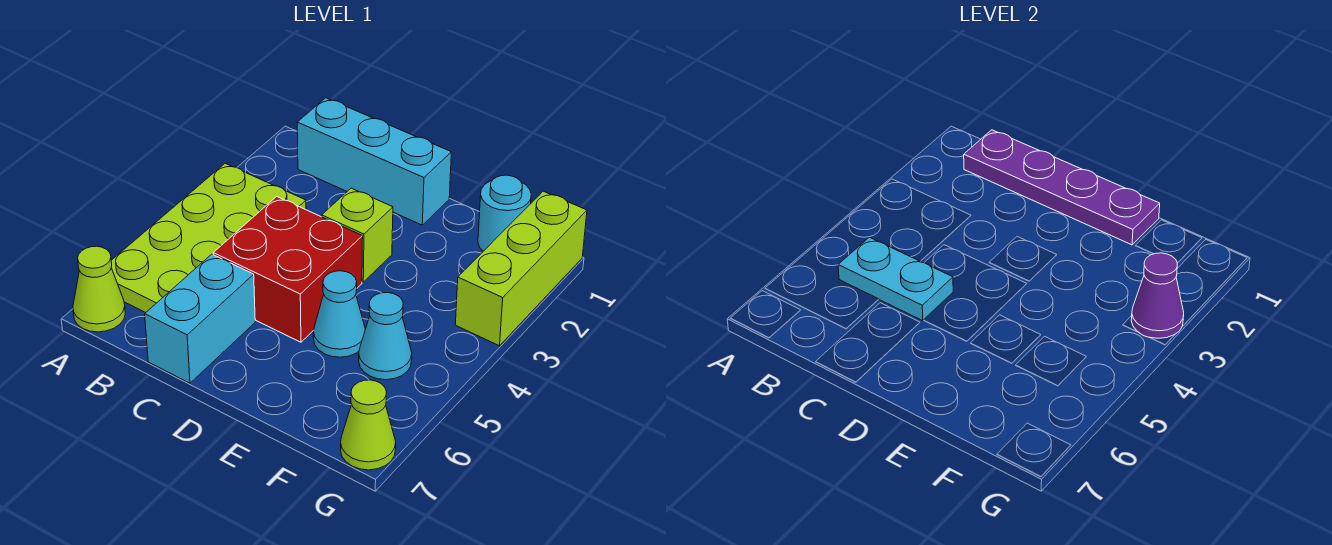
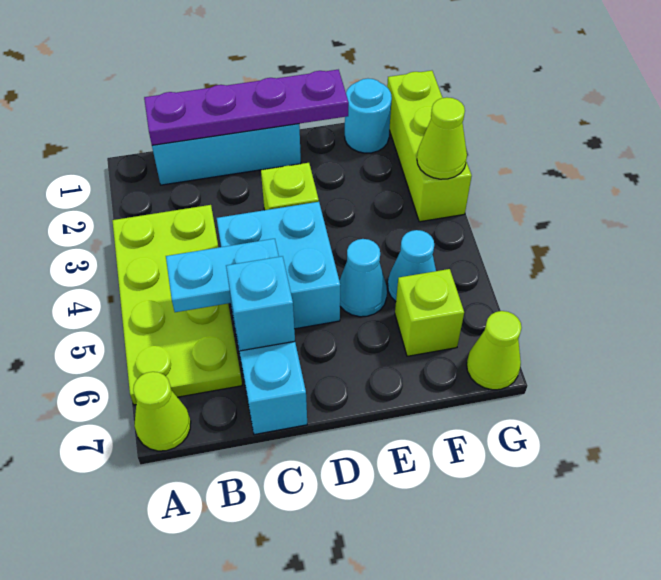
red 2x2 brick [213,197,363,342] -> cyan 2x2 brick [217,202,340,331]
none -> cyan 1x1 brick [226,256,295,351]
none -> lime 1x1 brick [395,269,464,356]
purple 1x1 cone [1131,253,1184,338] -> lime 1x1 cone [417,97,467,179]

